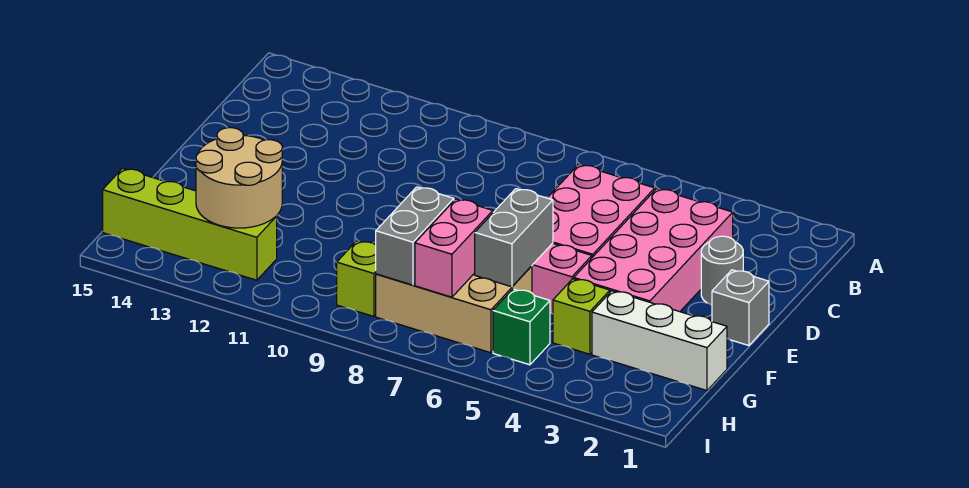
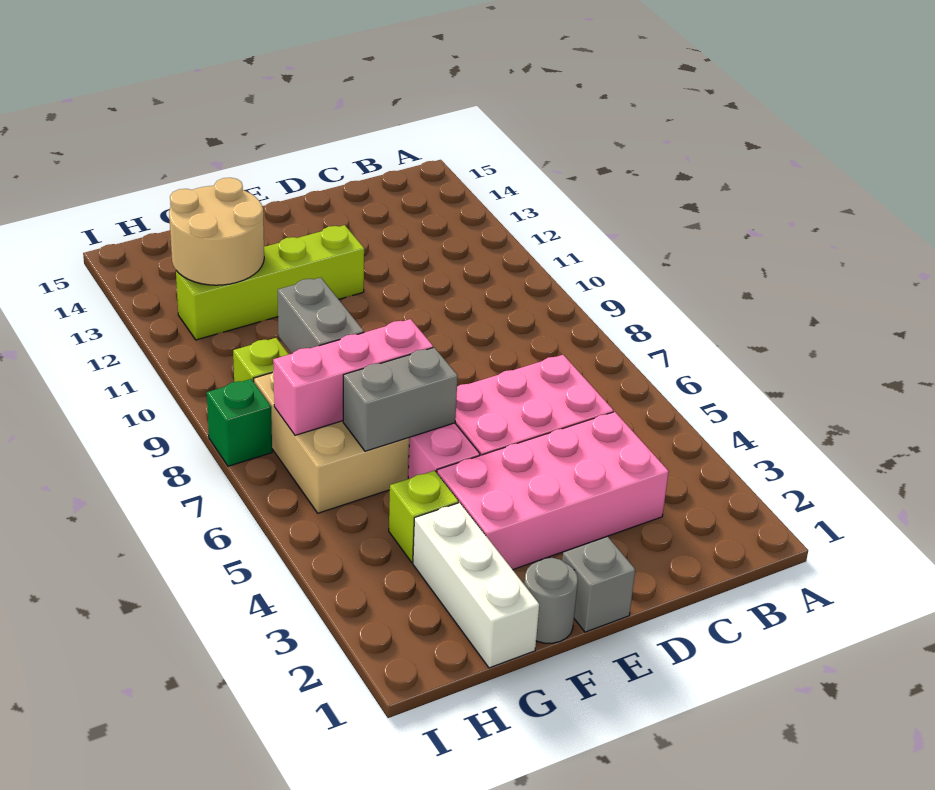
grey 1x1 round brick [701,236,743,305] -> grey 1x1 round brick moved to [524,558,578,643]
pink 1x2 brick [415,199,493,297] -> pink 1x3 brick [273,319,433,435]
grey 1x2 brick [376,187,454,285] -> grey 1x2 brick turned to [278,277,364,354]
green 1x1 brick [493,289,550,365] -> green 1x1 brick moved to [207,379,272,466]
lime 1x4 brick [103,168,277,280] -> lime 1x4 brick turned to [176,225,364,340]

